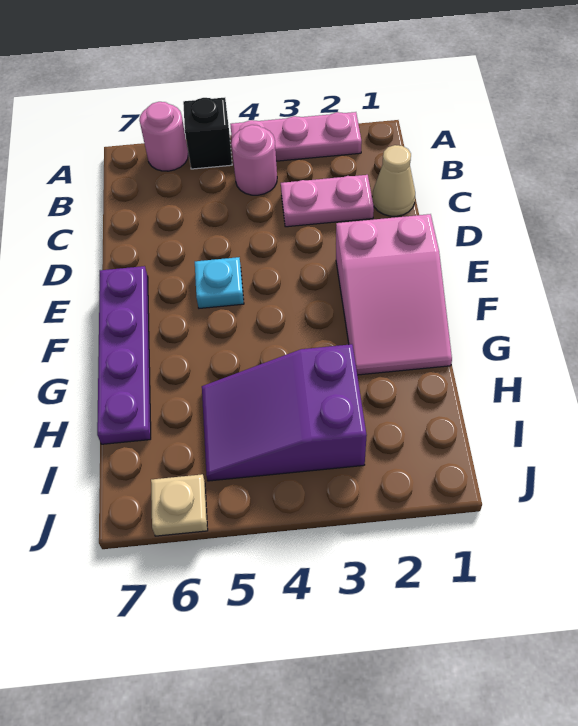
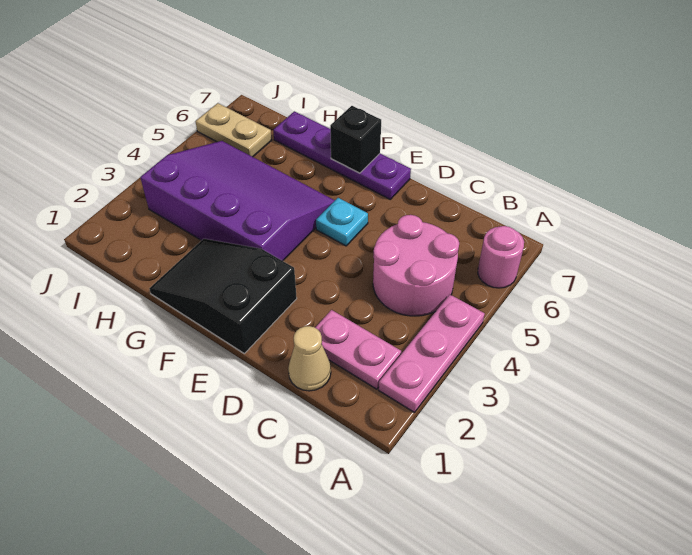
black 1x1 brick [183,98,232,169] -> black 1x1 brick moved to [330,106,381,173]
pink 1x1 round brick [231,125,277,195] -> pink 2x2 round brick [373,215,459,316]
pink 1x2 plate [281,175,374,227] -> pink 1x2 plate turned to [315,310,401,389]
pink 2x3 slope [336,214,452,375] -> black 2x3 slope [149,239,297,353]
purple 2x3 slope [202,344,367,481] -> purple 3x4 slope [140,141,335,261]
tan 1x1 plate [151,474,208,536] -> tan 1x2 plate [195,103,272,157]

